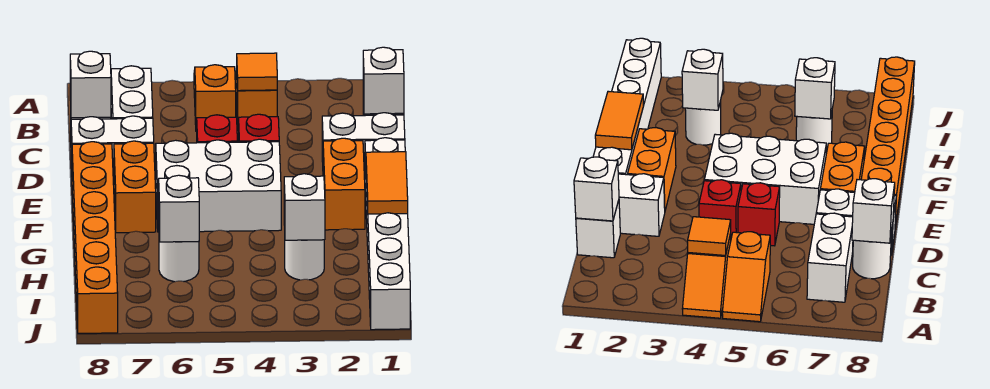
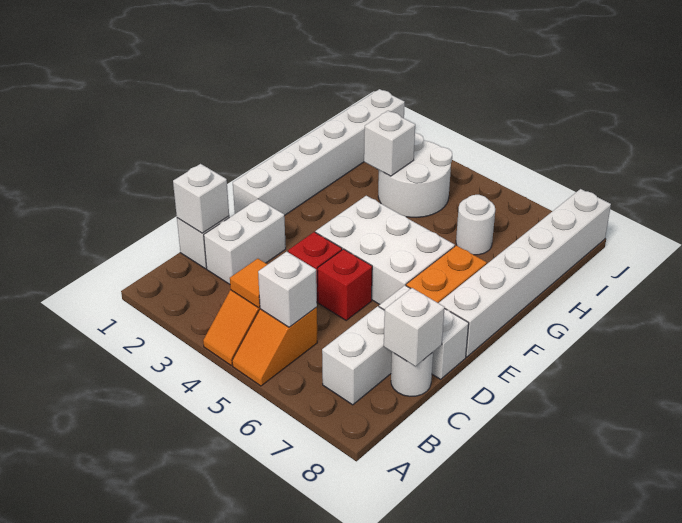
white 1x2 brick [322,113,405,179] -> white 1x2 brick turned to [204,199,286,284]
orange 1x2 brick [323,138,365,230] -> none
orange 1x6 brick [72,142,118,333] -> white 1x6 brick [439,189,611,357]
orange 1x2 tile [366,152,408,214] -> none
white 1x1 round brick [285,240,324,280] -> white 2x2 round brick [378,133,452,217]
white 1x1 brick [159,175,199,242] -> white 1x1 brick moved to [258,252,317,327]

